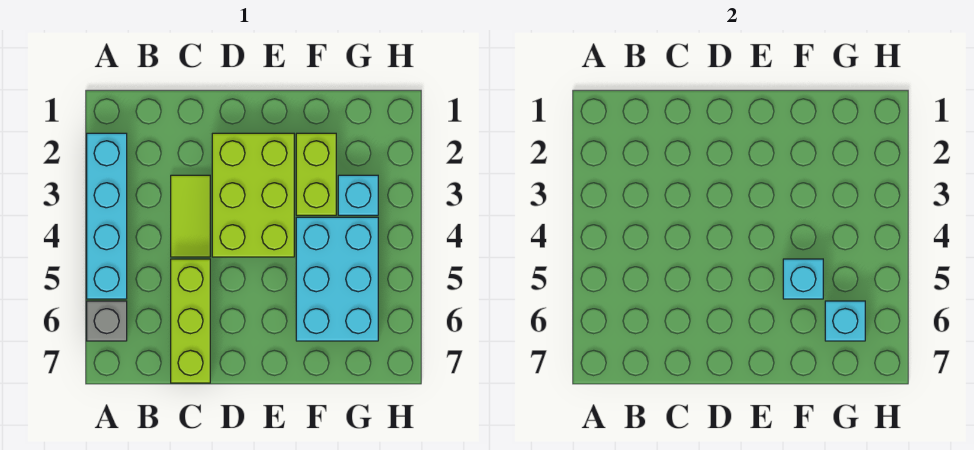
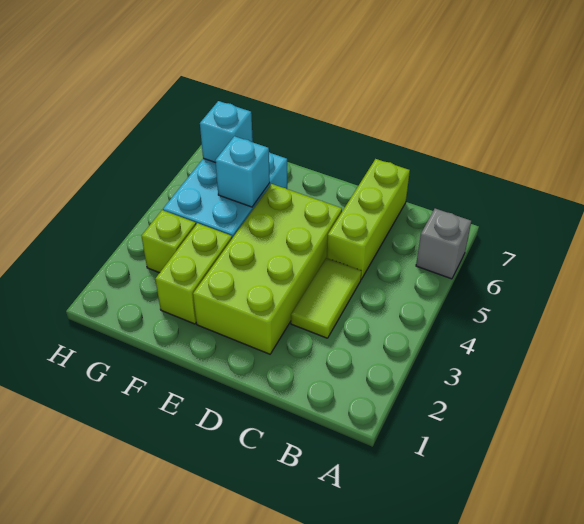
cyan 1x4 brick [87,133,127,299] -> none
lime 2x3 brick [212,133,294,257] -> lime 2x4 brick [193,184,342,354]
cyan 1x1 brick [338,175,378,215] -> lime 1x1 brick [142,210,196,273]

